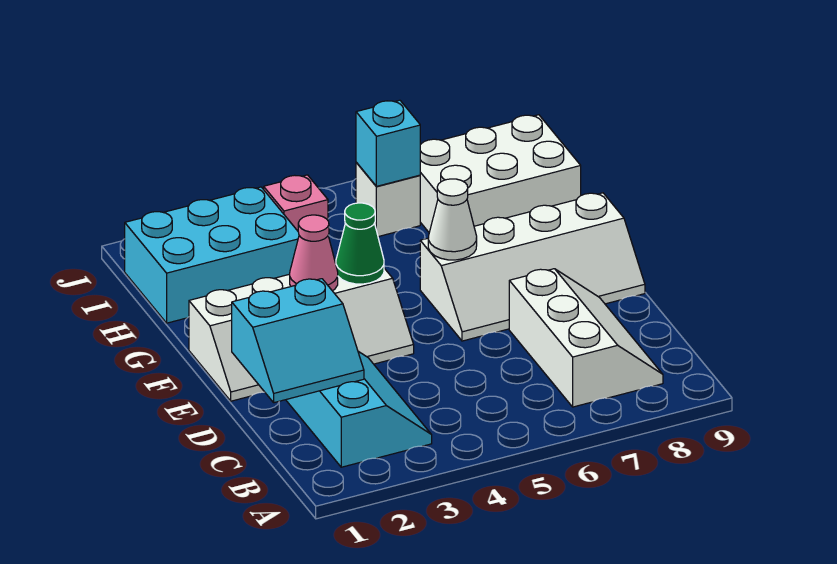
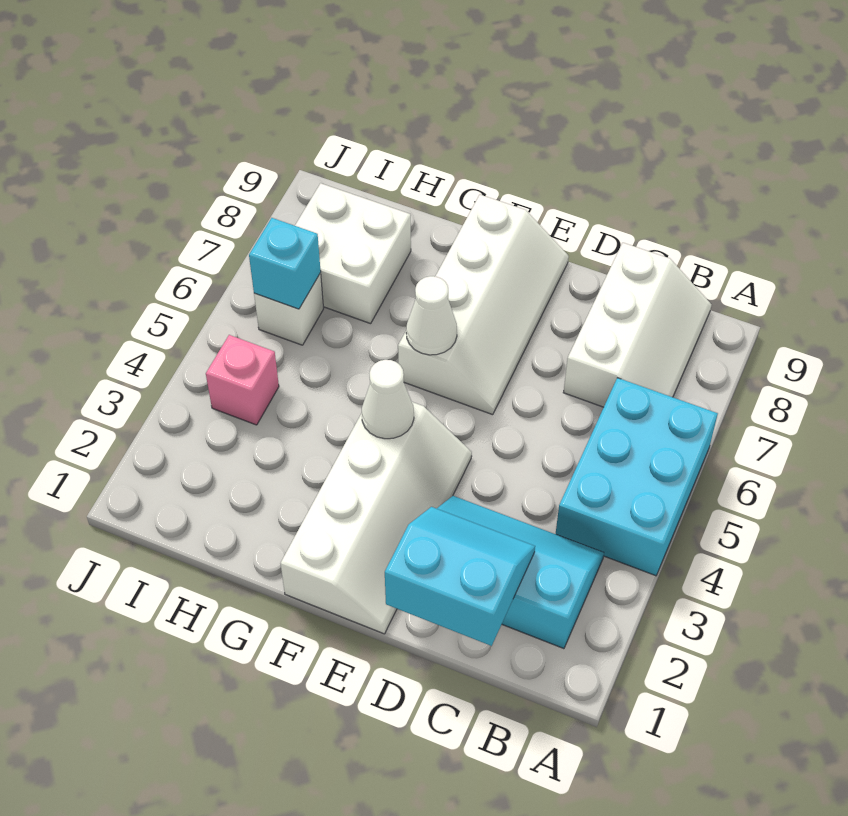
white 2x3 slope [509,269,663,407] -> white 2x3 slope turned to [563,243,712,407]
cyan 2x2 slope [232,279,364,403] -> cyan 2x2 slope turned to [385,507,535,646]
pink 1x1 cone [290,215,338,291] -> none
green 1x1 cone [336,203,384,284] -> white 1x1 cone [362,360,414,439]
cyan 2x3 brick [125,187,299,323] -> cyan 2x3 brick moved to [556,378,718,576]
white 2x3 brick [420,115,581,232] -> white 2x2 brick [295,183,411,324]

